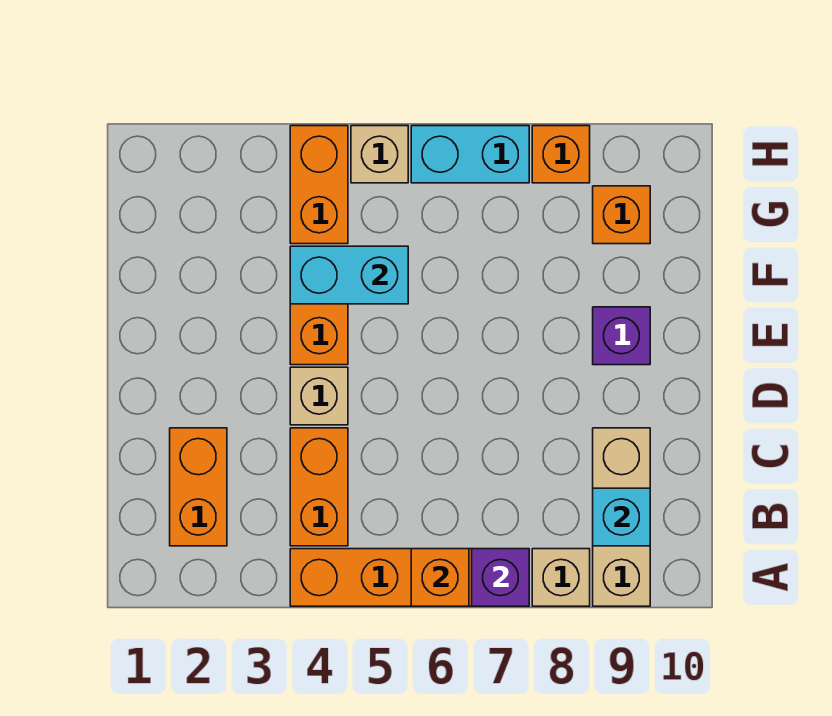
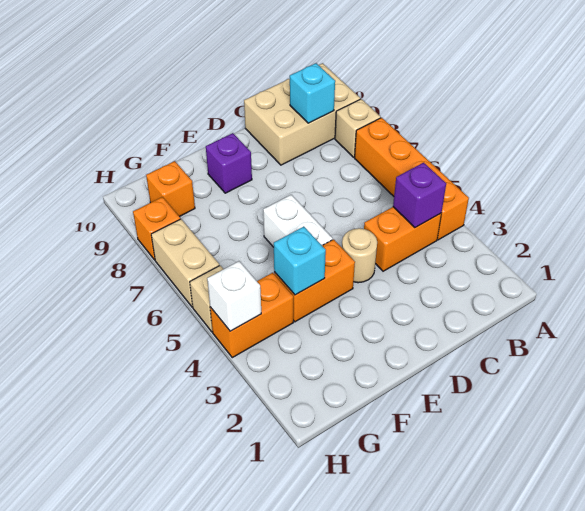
orange 1x1 brick [411,549,469,606] -> none
purple 1x1 brick [472,549,529,606] -> purple 1x1 brick moved to [393,163,446,228]
tan 1x3 brick [593,428,650,606] -> tan 2x3 brick [244,63,360,165]
orange 1x2 brick [170,428,227,546] -> none
tan 1x1 brick [290,367,348,425] -> tan 1x1 round brick [342,228,377,283]
none -> white 1x2 brick [263,195,333,247]
cyan 1x2 brick [290,246,408,304] -> cyan 1x1 brick [274,227,326,295]
none -> white 1x1 brick [207,261,261,331]
cyan 1x2 brick [411,126,529,183] -> tan 1x2 brick [151,219,219,307]

